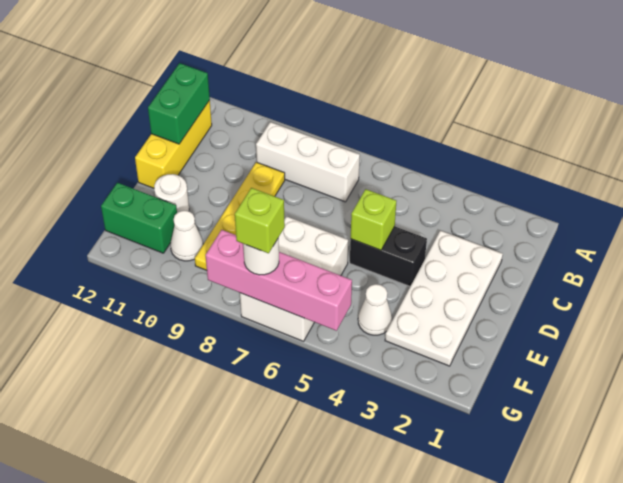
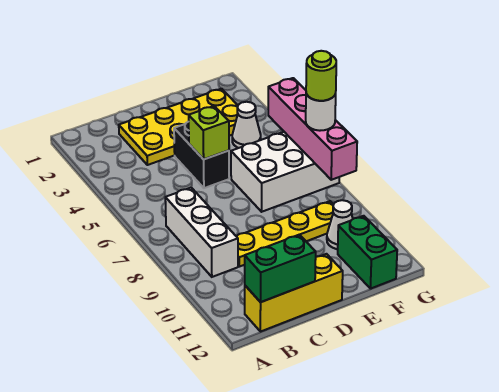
white 2x4 plate [385,231,503,366] -> yellow 2x4 plate [119,89,238,165]
white 1x1 round brick [154,174,189,213] -> none
lime 1x1 brick [235,188,285,253] -> lime 1x1 round brick [306,51,336,101]

